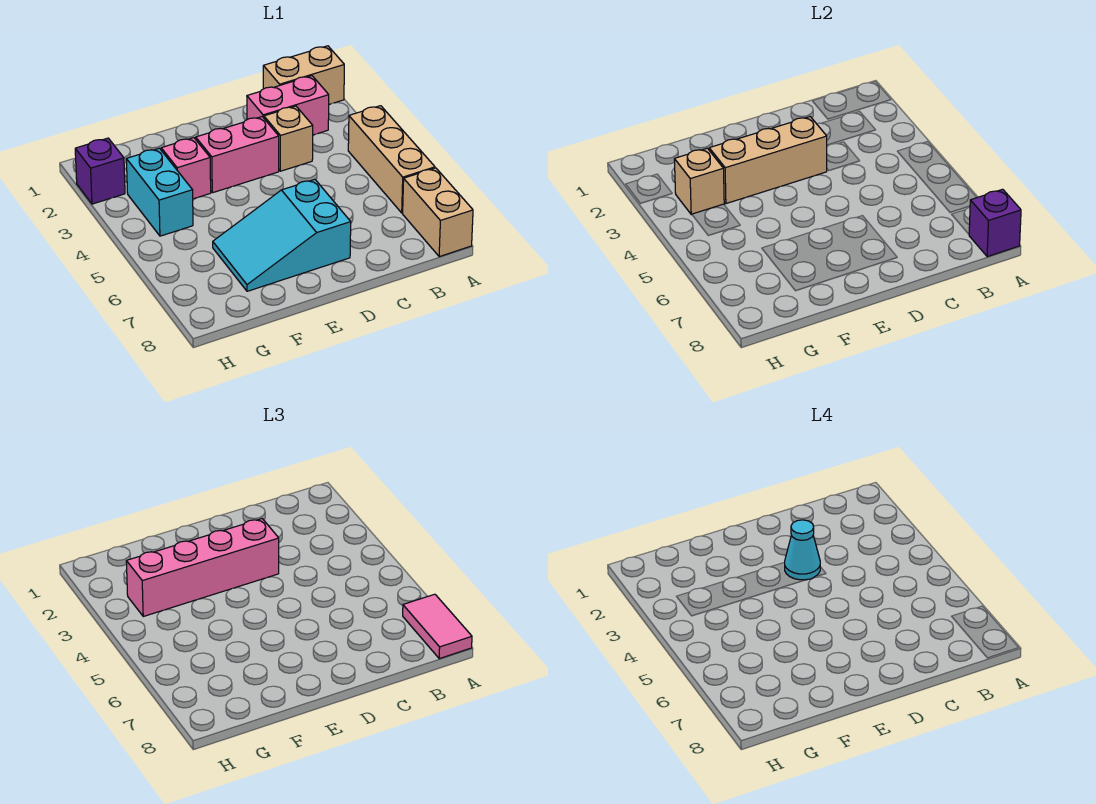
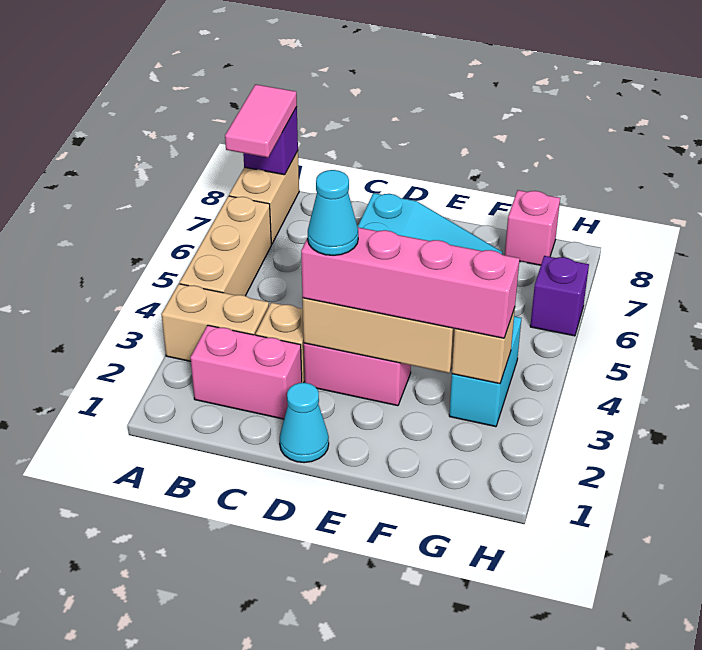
tan 1x2 brick [263,46,344,104] -> tan 1x2 brick moved to [161,284,269,361]
none -> cyan 1x1 cone [280,383,329,463]
pink 1x1 brick [161,138,211,199] -> pink 1x1 brick moved to [505,190,560,265]
purple 1x1 brick [75,138,125,204] -> purple 1x1 brick moved to [530,256,589,336]

